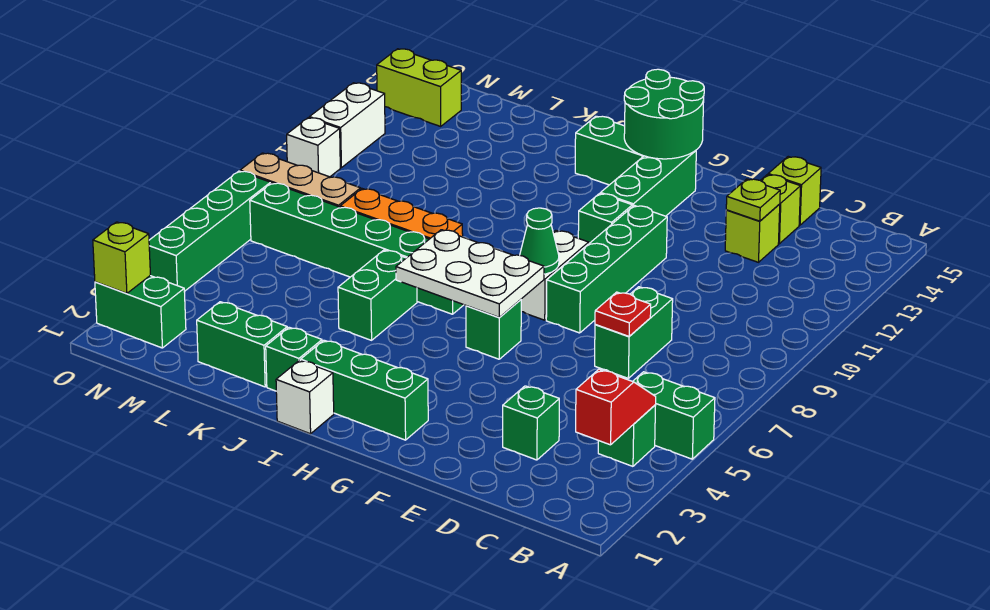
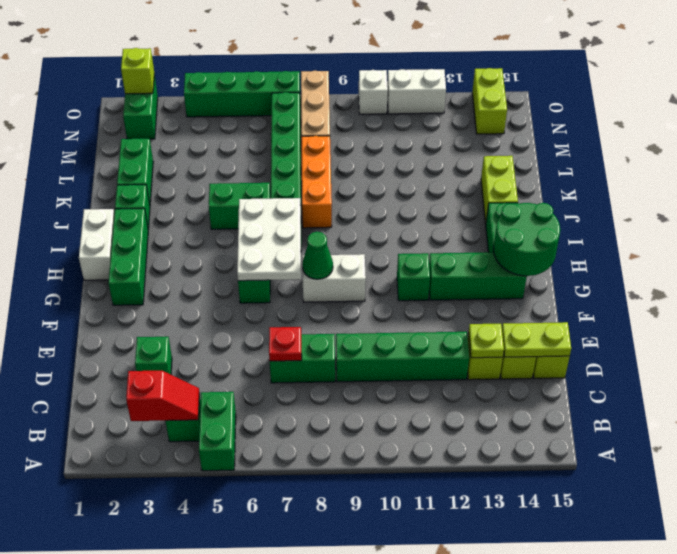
none -> lime 1x2 plate [502,322,571,357]
green 1x4 brick [546,205,667,333] -> green 1x4 brick moved to [336,332,469,382]
white 1x1 brick [276,360,334,434] -> white 1x2 brick [79,209,114,280]
none -> lime 1x2 brick [481,156,518,224]

